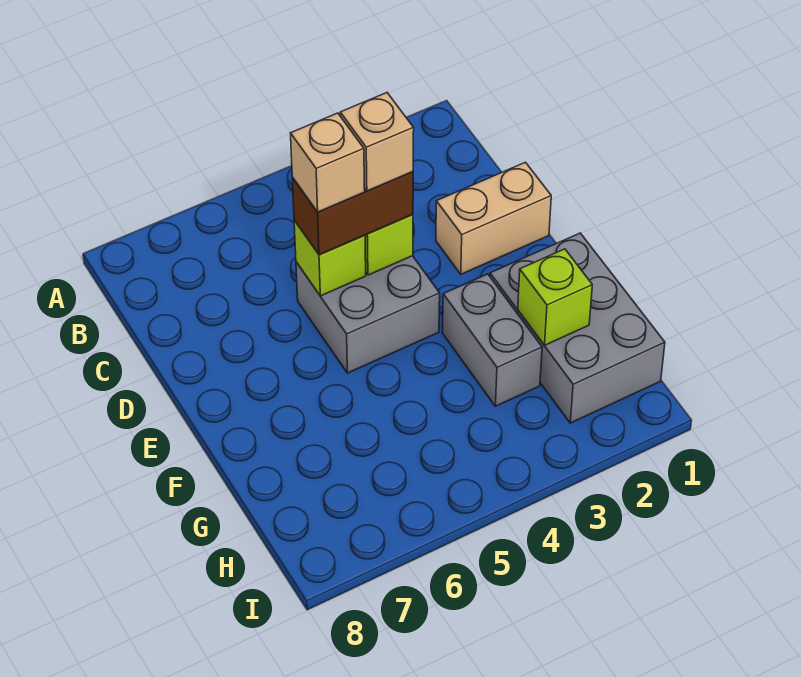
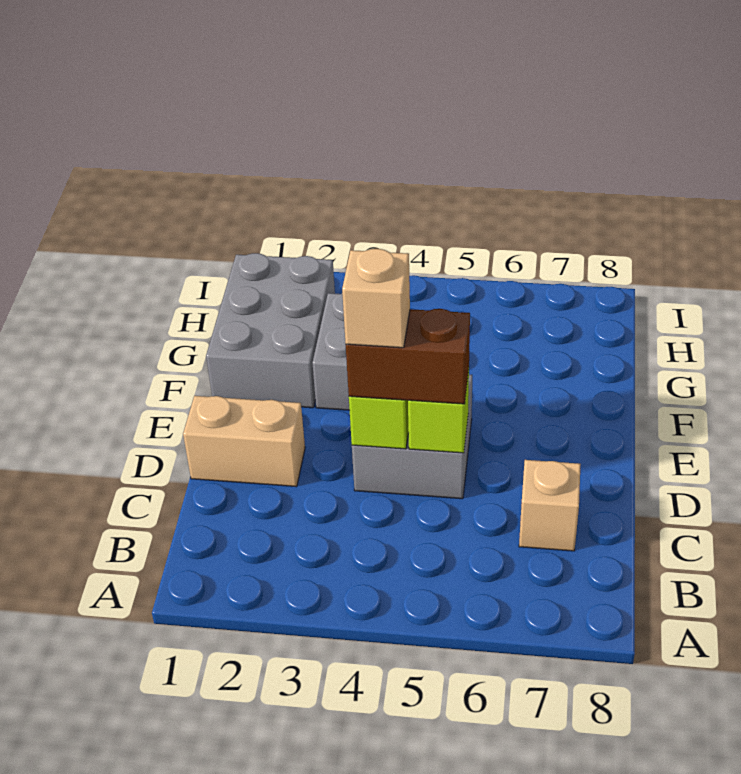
tan 1x1 brick [291,113,365,212] -> tan 1x1 brick moved to [519,460,581,551]
lime 1x1 brick [518,249,592,345] -> none

